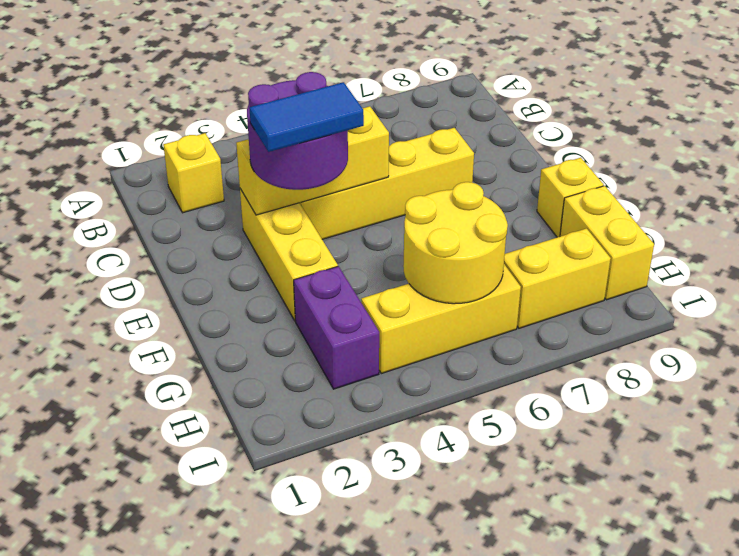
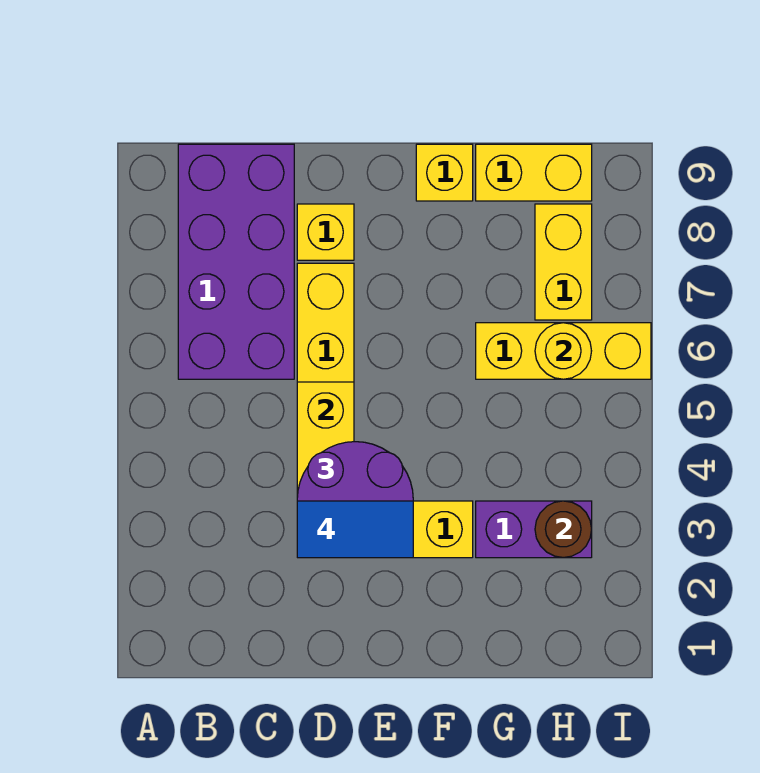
yellow 1x1 brick [163,133,224,213] -> yellow 1x1 brick moved to [297,204,354,260]
none -> purple 2x4 brick [178,144,294,379]
blue 1x2 tile [249,82,364,152] -> blue 1x2 tile turned to [297,501,413,558]
yellow 2x2 round brick [403,182,508,304] -> yellow 1x1 round brick [535,323,591,379]
none -> brown 1x1 round brick [535,501,592,558]
yellow 1x3 brick [361,264,521,374] -> yellow 1x3 brick turned to [476,323,651,379]

